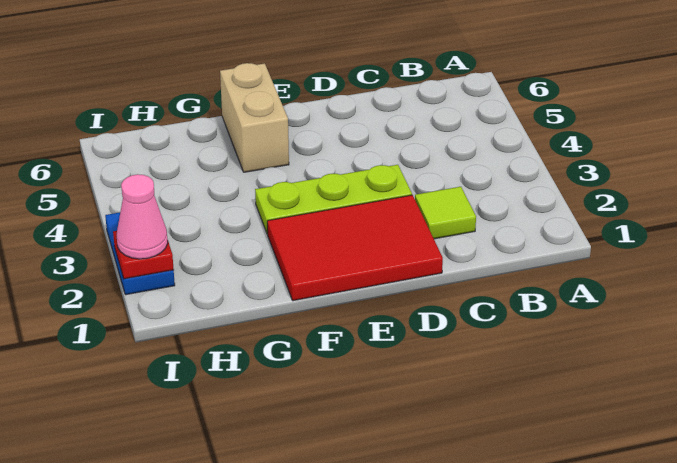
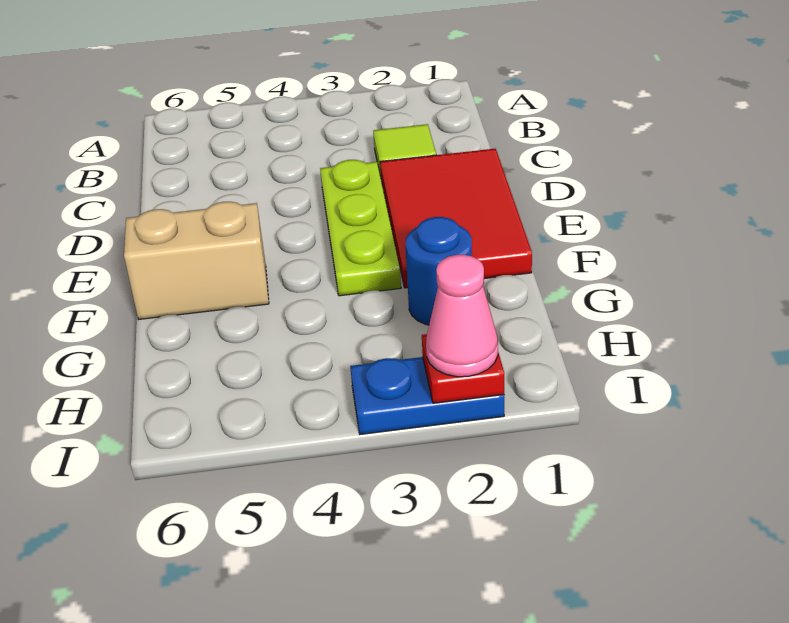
none -> blue 1x1 round brick [405,217,472,325]

